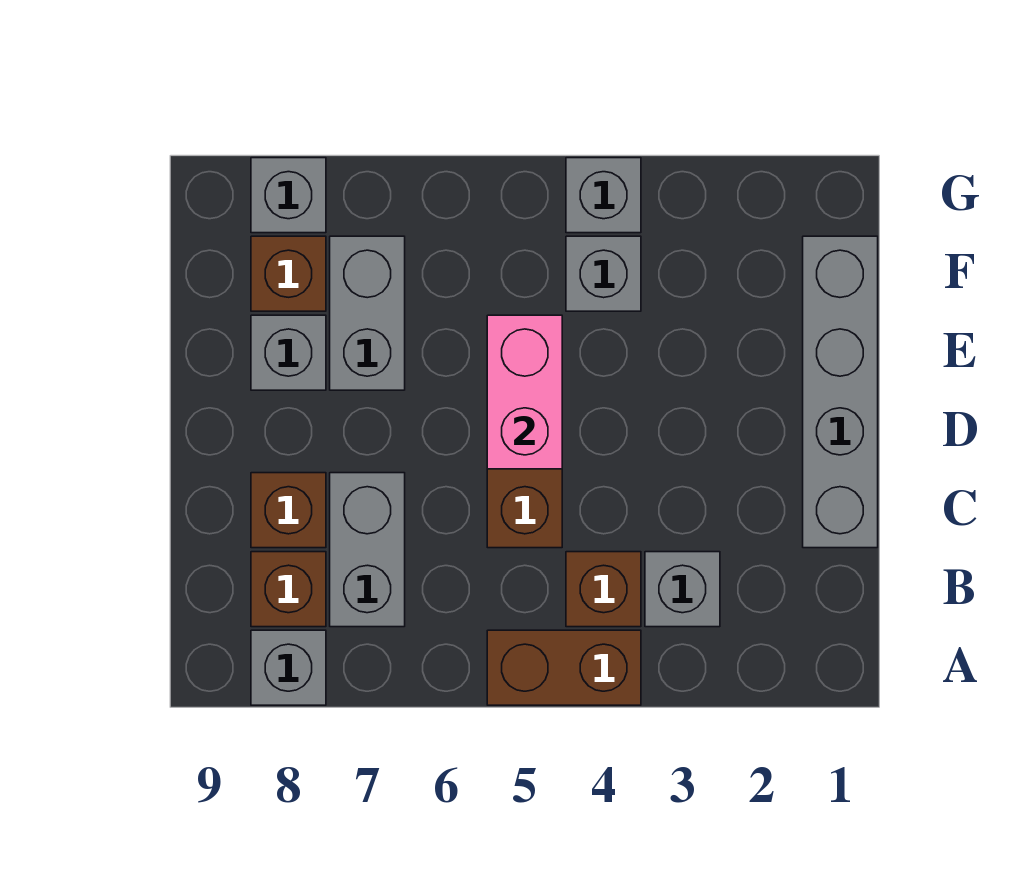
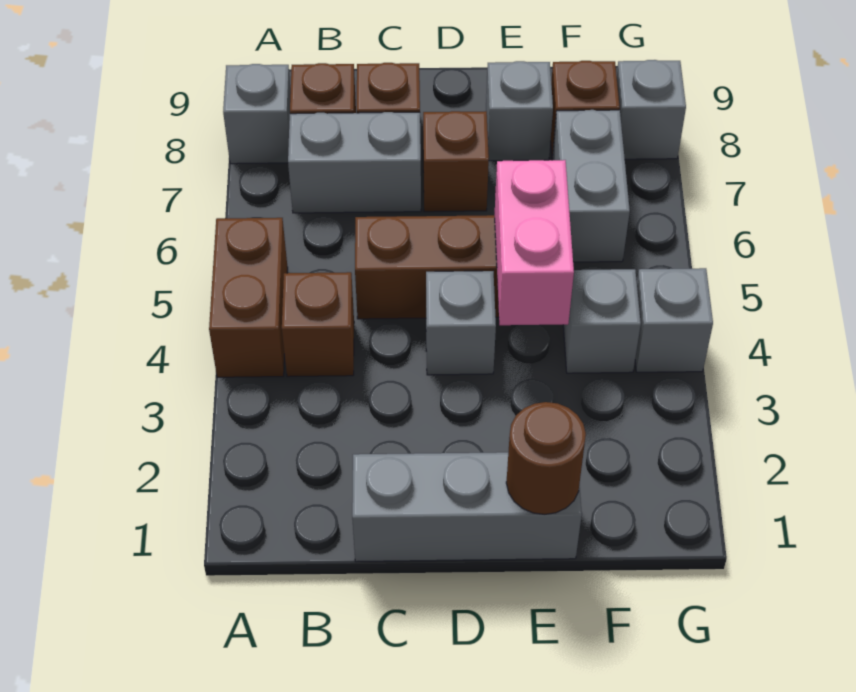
grey 1x1 brick [645,552,720,627] -> grey 1x1 brick moved to [426,271,496,375]
grey 1x4 brick [803,236,878,548] -> grey 1x3 brick [352,452,582,562]
pink 1x2 brick [487,315,562,469] -> pink 1x2 brick turned to [495,160,574,325]
none -> brown 1x1 brick [423,111,489,212]
none -> brown 1x1 round brick [506,402,586,514]
grey 1x2 brick [330,236,405,390] -> grey 1x2 brick turned to [552,110,630,262]

